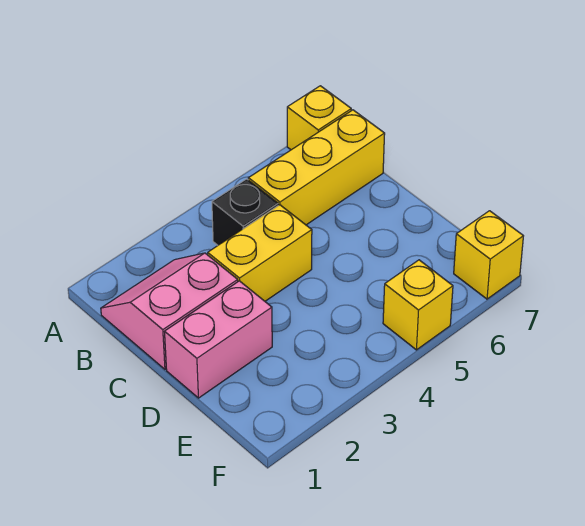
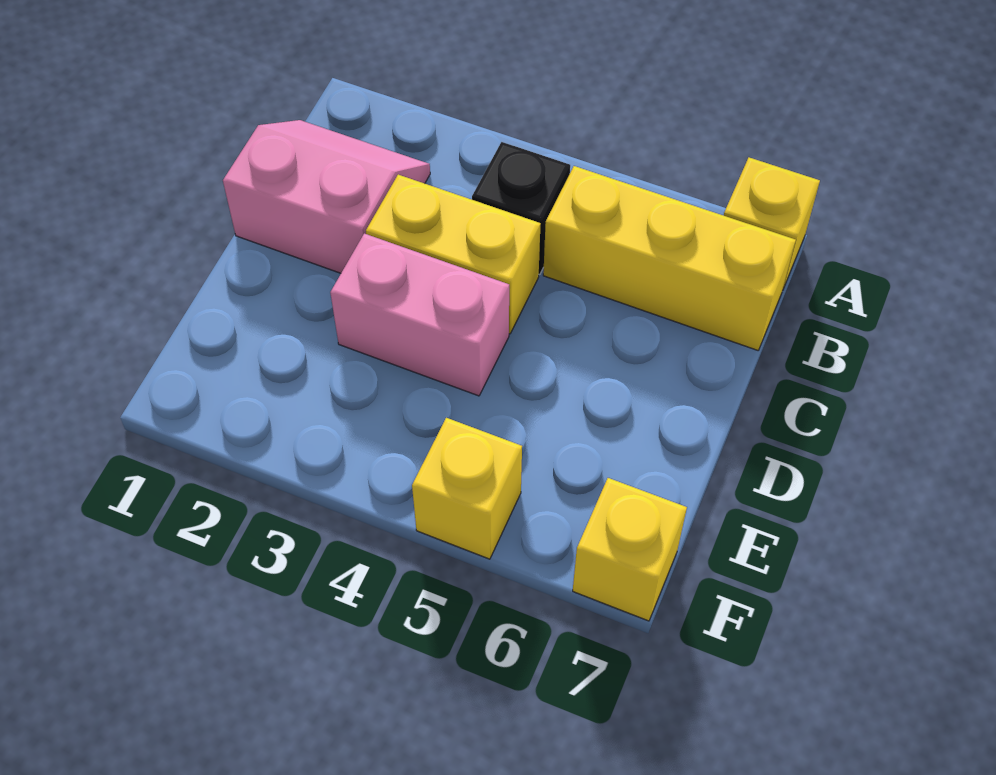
pink 1x2 brick [165,281,272,398] -> pink 1x2 brick moved to [330,234,509,396]

